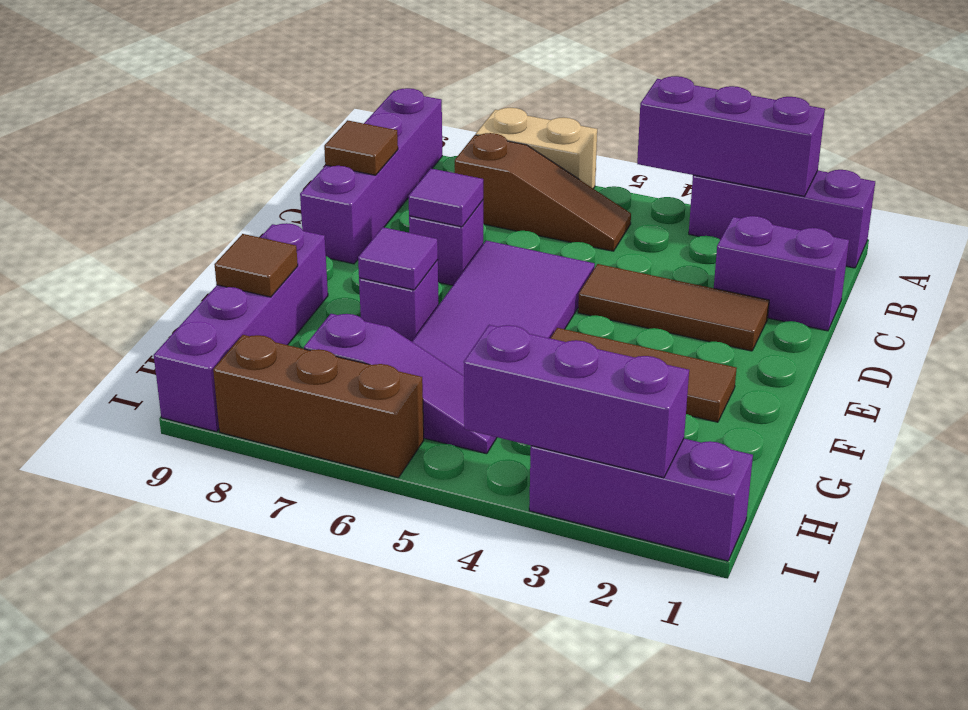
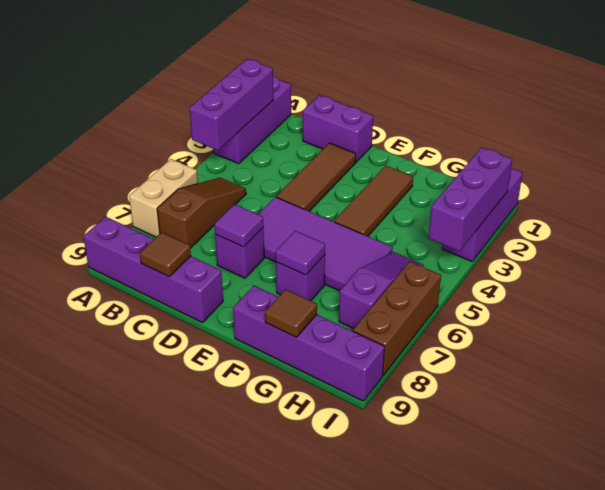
purple 1x2 brick [714,216,849,331] -> purple 1x2 brick turned to [303,95,373,162]

